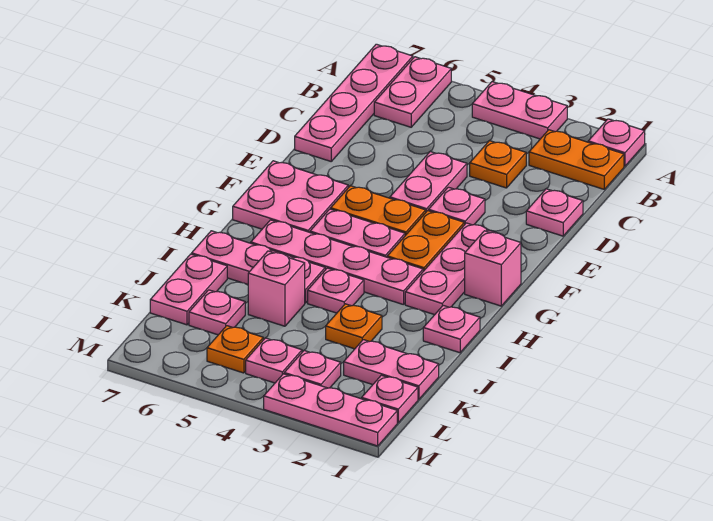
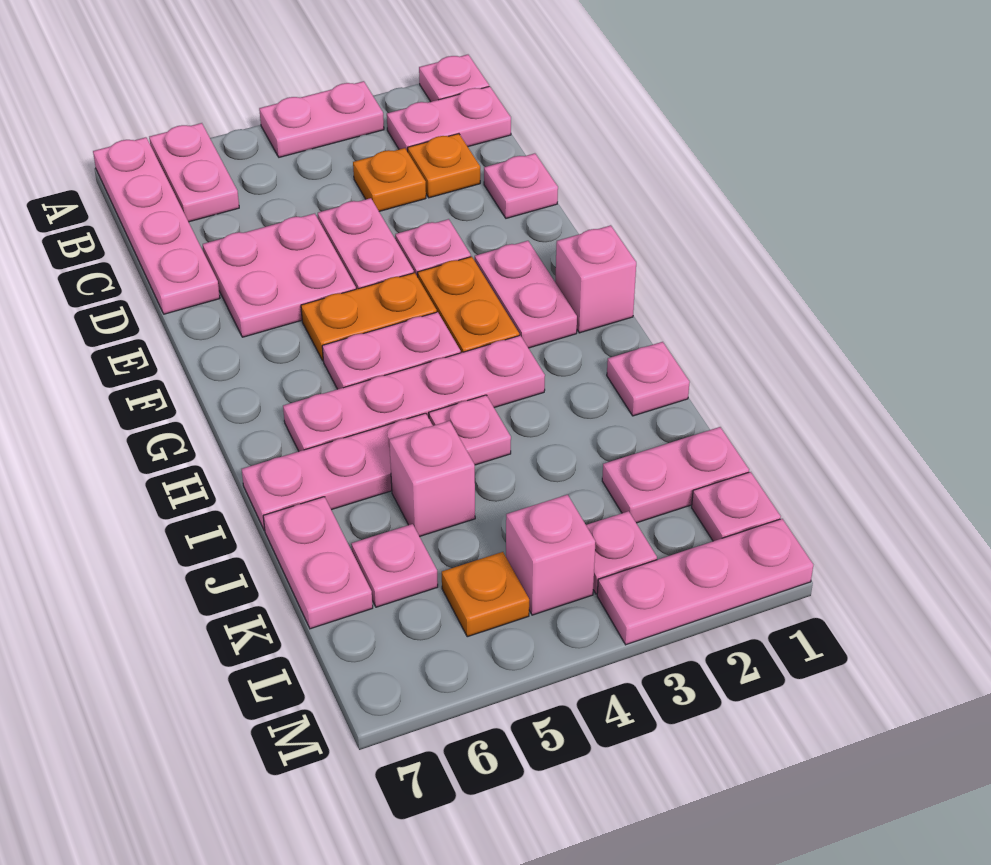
orange 1x2 plate [529,130,624,189] -> pink 1x2 plate [387,86,511,152]
pink 1x3 plate [405,223,502,315] -> pink 1x2 plate [475,241,577,348]
pink 2x2 plate [233,161,348,232] -> pink 2x2 plate moved to [203,213,356,337]
orange 1x1 plate [326,304,382,349] -> orange 1x1 plate moved to [408,134,480,198]
pink 1x1 plate [246,338,302,383] -> pink 1x1 brick [506,495,596,615]

